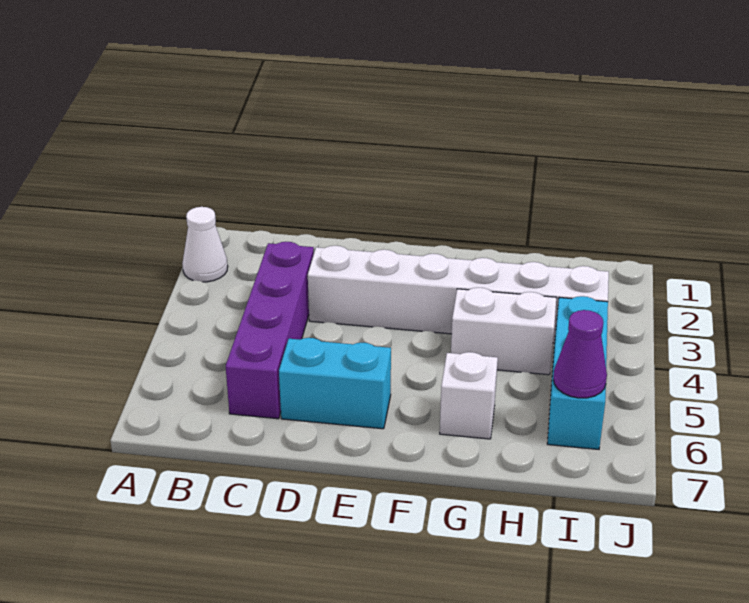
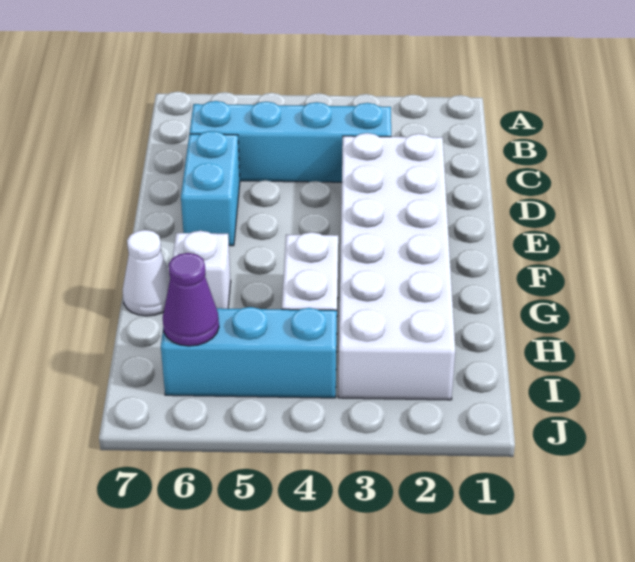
white 1x1 cone [182,207,228,282] -> white 1x1 cone moved to [123,230,170,316]
purple 1x4 brick [226,242,314,419] -> cyan 1x4 brick [190,101,391,182]
white 1x6 brick [308,246,609,343] -> white 2x6 brick [338,133,455,400]

